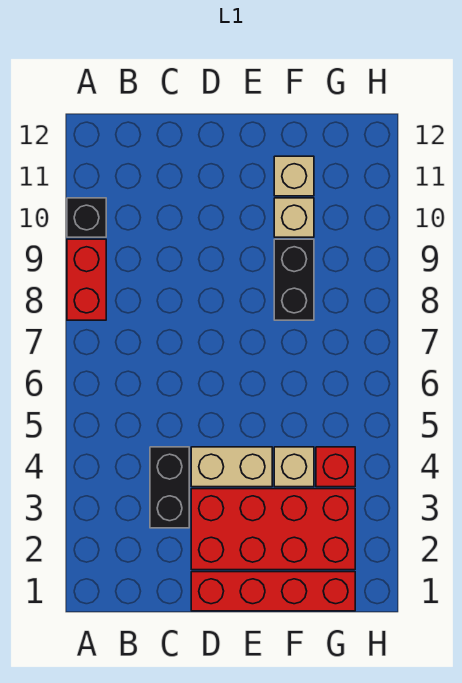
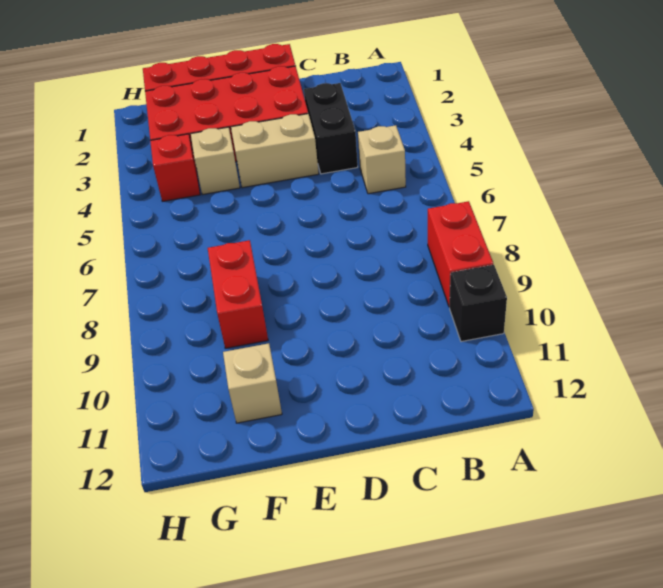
black 1x2 brick [274,239,314,320] -> red 1x2 brick [208,240,268,348]
tan 1x1 brick [274,198,314,237] -> tan 1x1 brick moved to [358,125,406,194]

